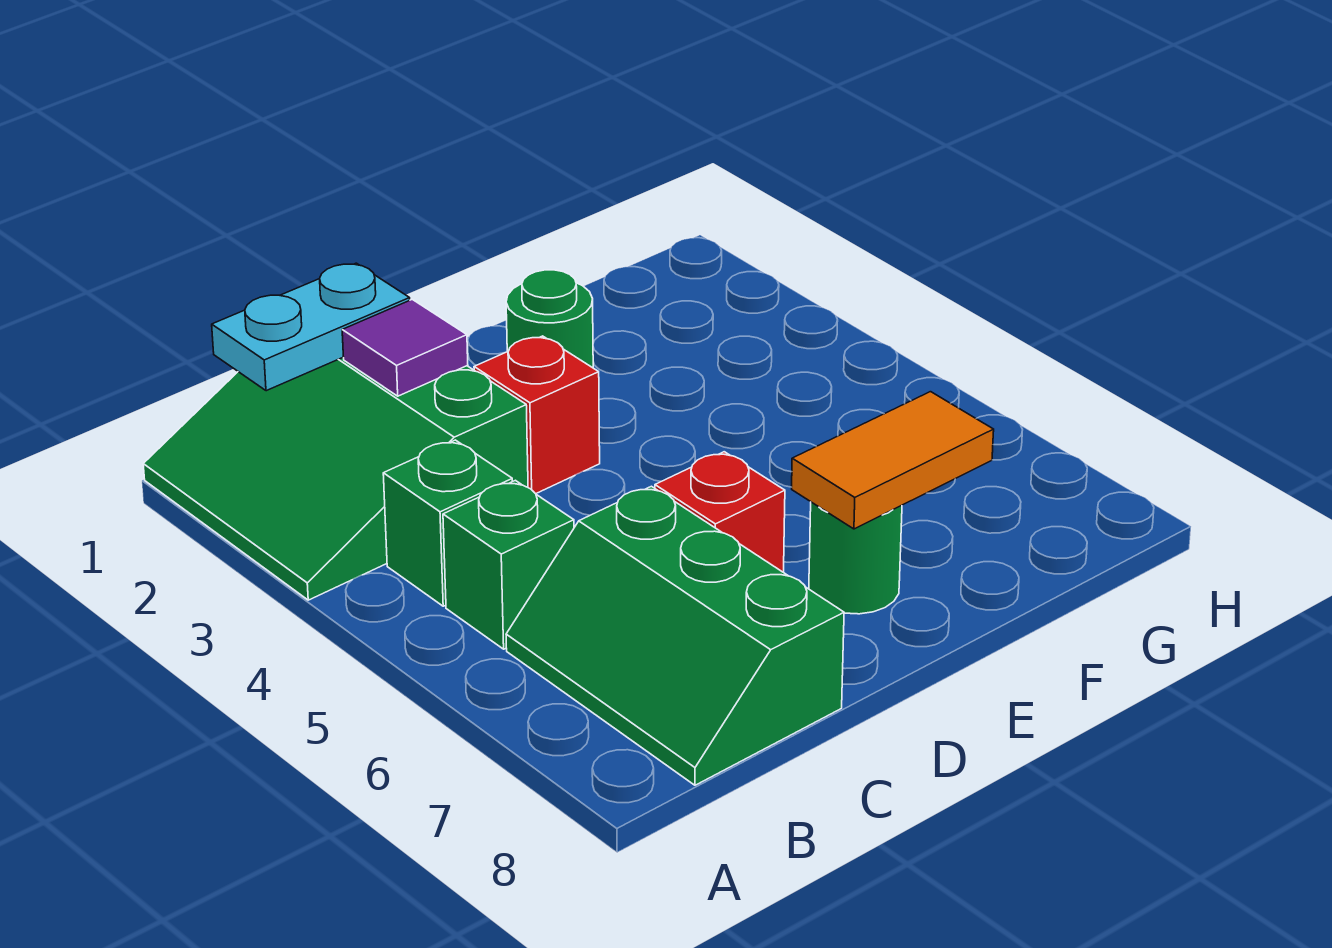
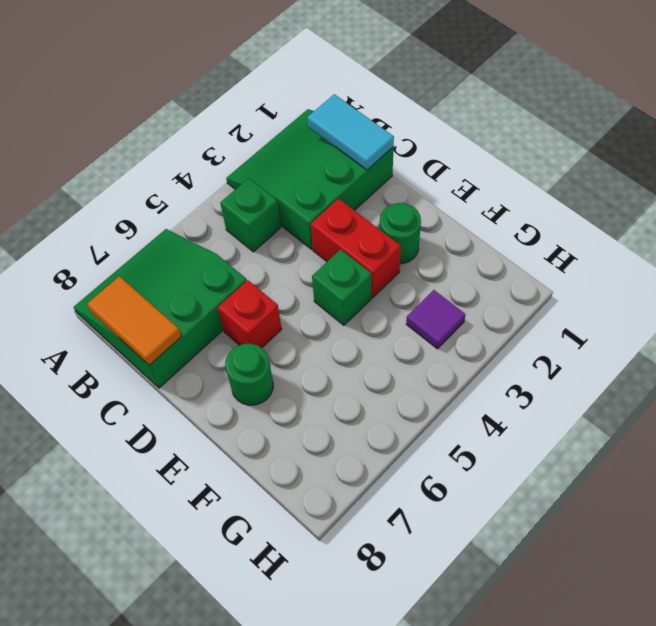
cyan 1x2 plate [212,263,410,391] -> cyan 1x2 tile [307,94,394,170]
green 1x1 brick [443,480,574,649] -> green 1x1 brick moved to [312,250,371,325]
green 2x3 slope [506,486,844,785] -> green 3x3 slope [74,229,247,388]
purple 1x1 tile [342,299,468,396] -> purple 1x1 tile moved to [406,290,465,349]
red 1x1 brick [474,336,600,494] -> red 1x2 brick [311,199,401,298]
orange 1x2 tile [792,392,994,529] -> orange 1x2 tile moved to [87,276,181,365]

